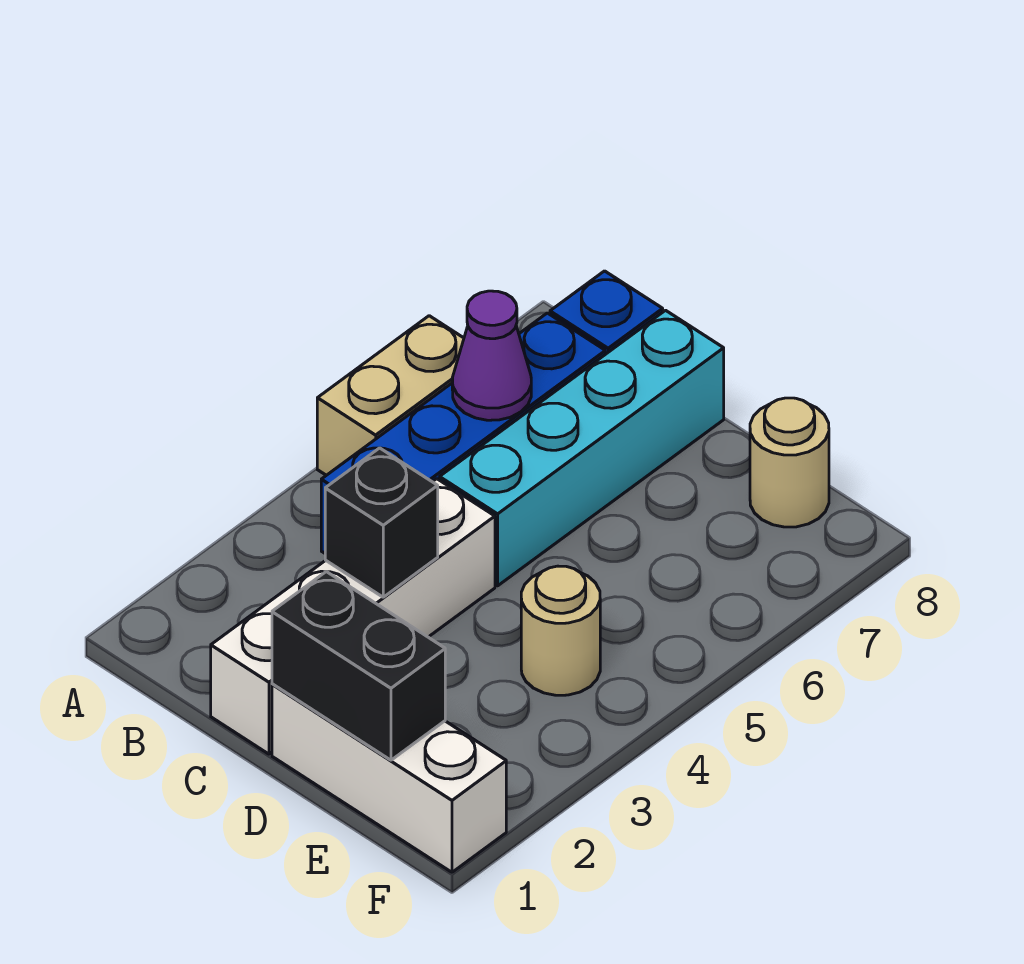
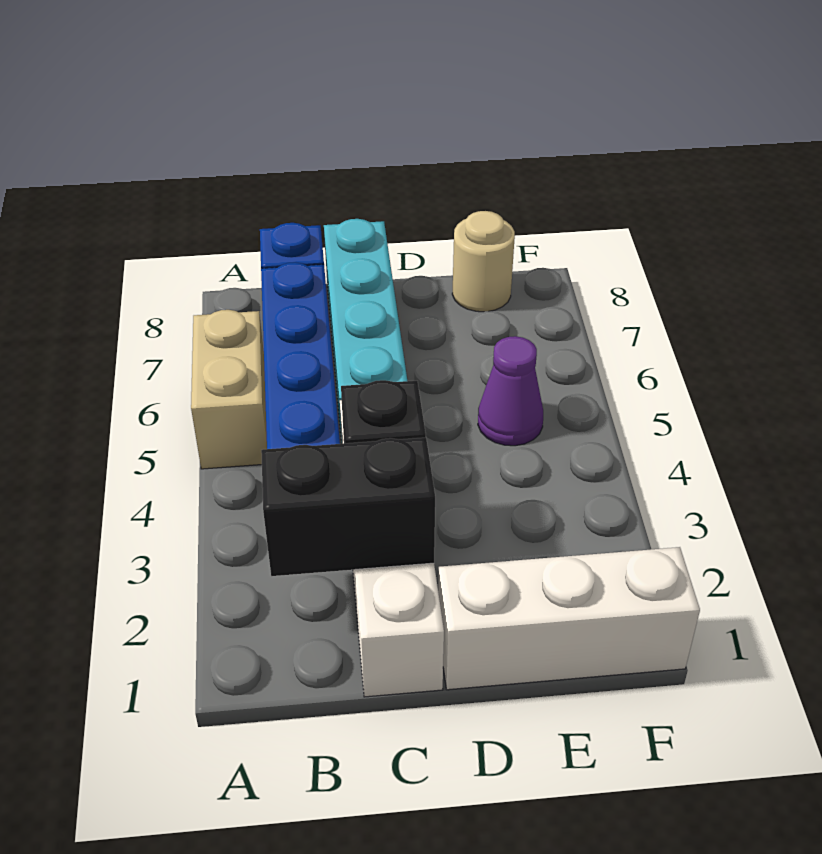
purple 1x1 cone [452,291,531,420] -> purple 1x1 cone moved to [478,336,543,446]
black 1x2 brick [272,572,445,760] -> black 1x2 brick moved to [261,438,435,576]
tan 1x1 round brick [521,566,600,695] -> none

